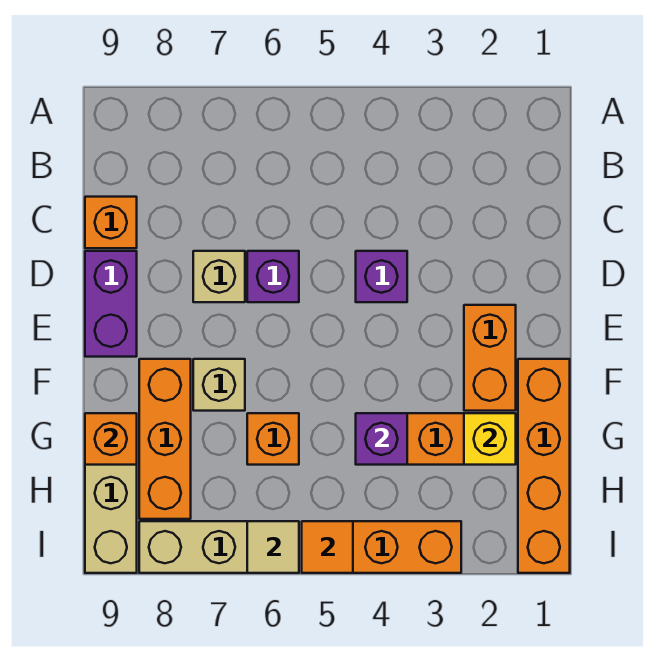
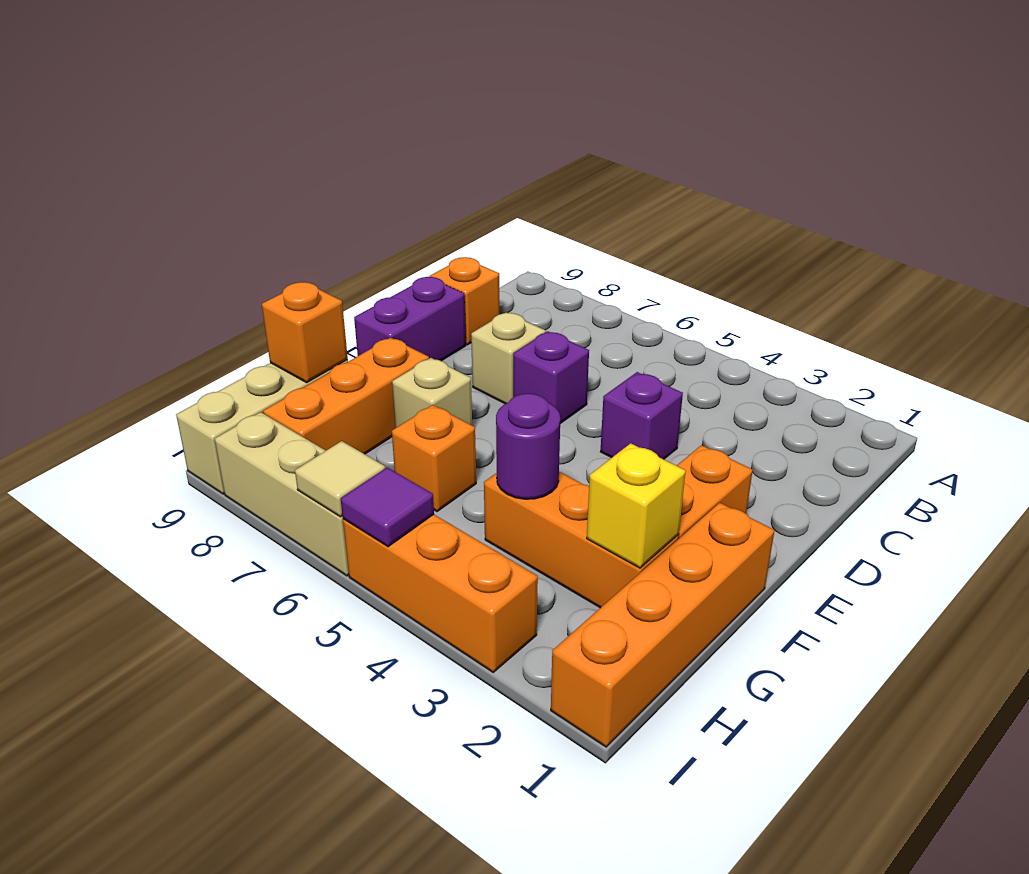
purple 1x1 brick [356,413,407,465] -> purple 1x1 round brick [496,393,560,499]
orange 1x1 tile [302,521,353,573] -> purple 1x1 tile [341,467,434,547]

